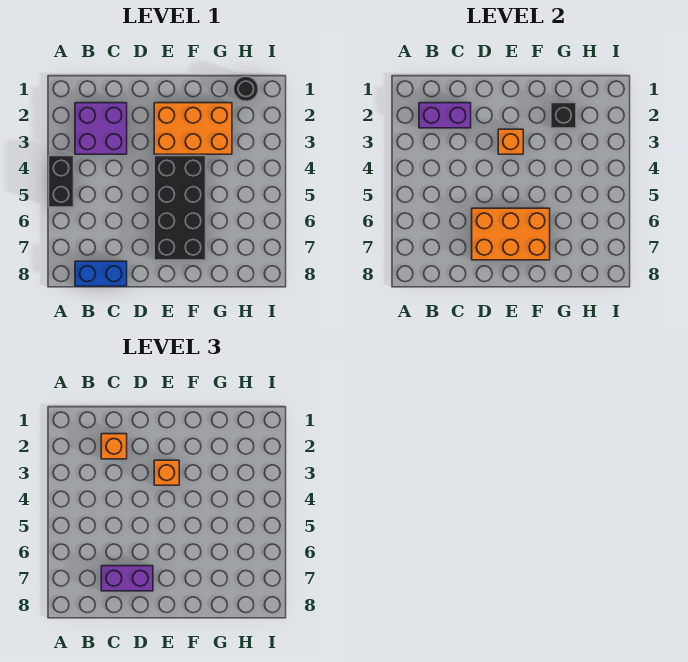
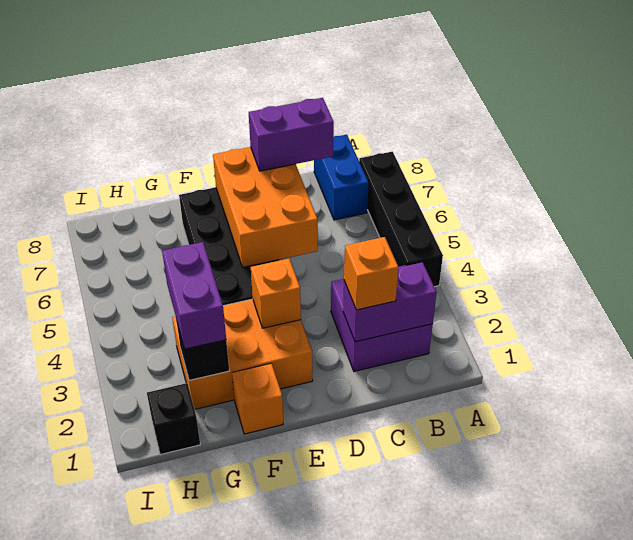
black 1x2 brick [49,156,74,207] -> black 1x4 brick [359,152,443,287]
blue 1x2 brick [75,261,127,286] -> blue 1x2 brick turned to [314,135,369,220]
orange 2x3 brick [472,208,550,260] -> orange 2x3 brick turned to [213,147,318,267]
orange 1x1 brick [154,460,179,485] -> orange 1x1 brick moved to [232,363,283,434]
none -> purple 1x2 brick [162,242,226,349]
black 1x1 round brick [233,76,258,101] -> black 1x1 brick [147,383,200,455]

